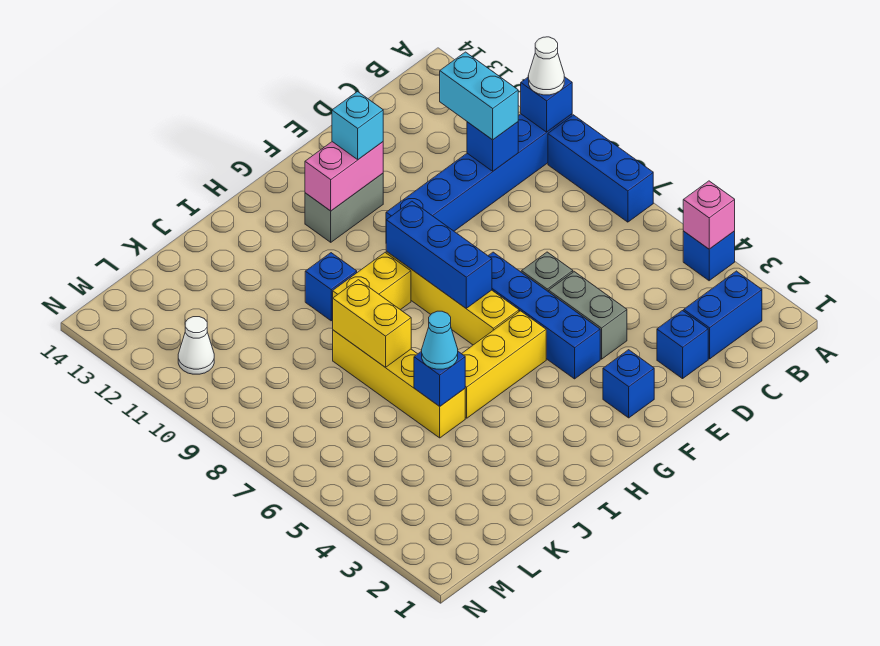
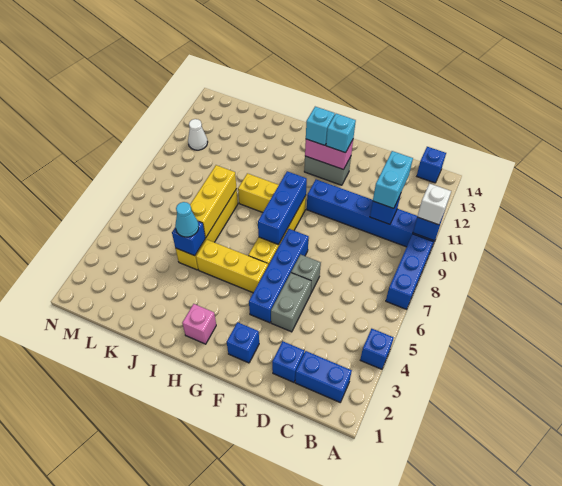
pink 1x1 brick [683,181,735,249] -> pink 1x1 brick moved to [182,304,216,344]
white 1x1 cone [528,37,564,95] -> white 1x1 brick [417,184,451,225]
none -> cyan 1x1 brick [306,107,335,145]
blue 1x1 brick [305,253,357,321] -> blue 1x1 brick moved to [417,147,446,183]
yellow 1x2 brick [333,280,411,368] -> yellow 1x3 brick [190,165,237,238]

